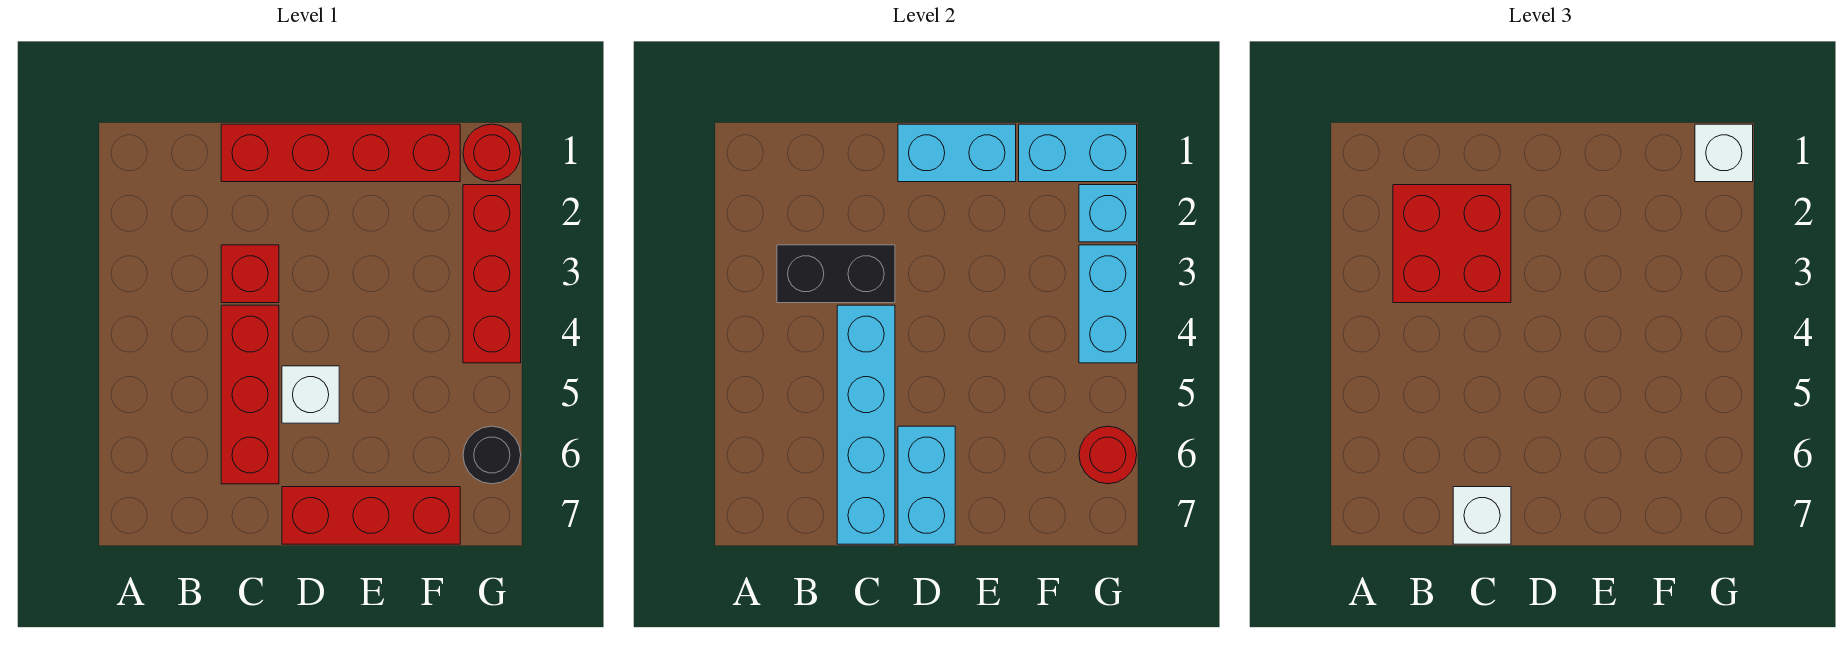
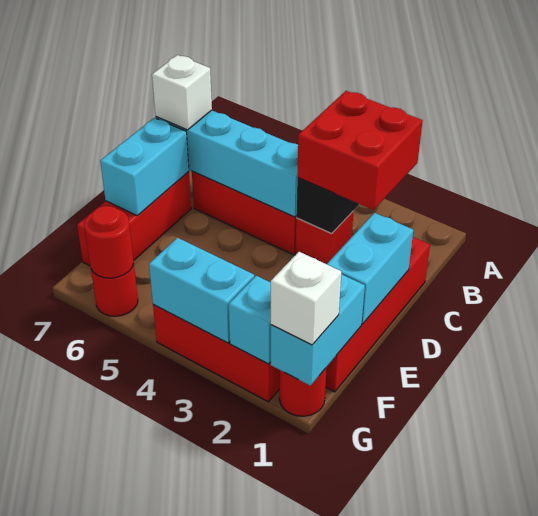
white 1x1 brick [282,366,339,423] -> none
cyan 1x2 brick [898,426,955,544] -> cyan 1x2 brick turned to [100,118,189,215]
black 1x1 round brick [463,426,521,484] -> red 1x1 round brick [91,264,138,316]

